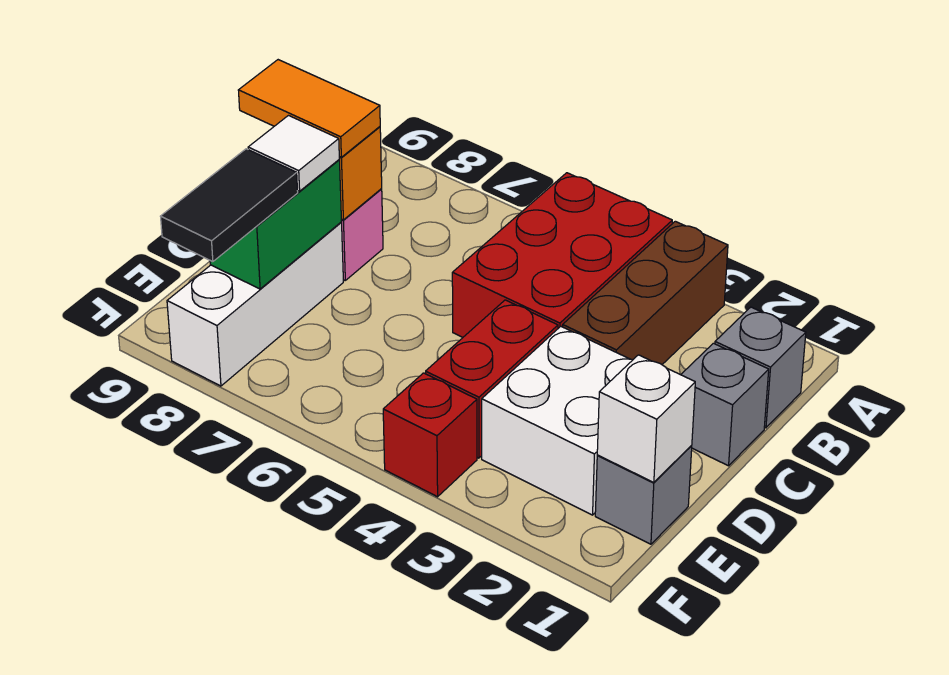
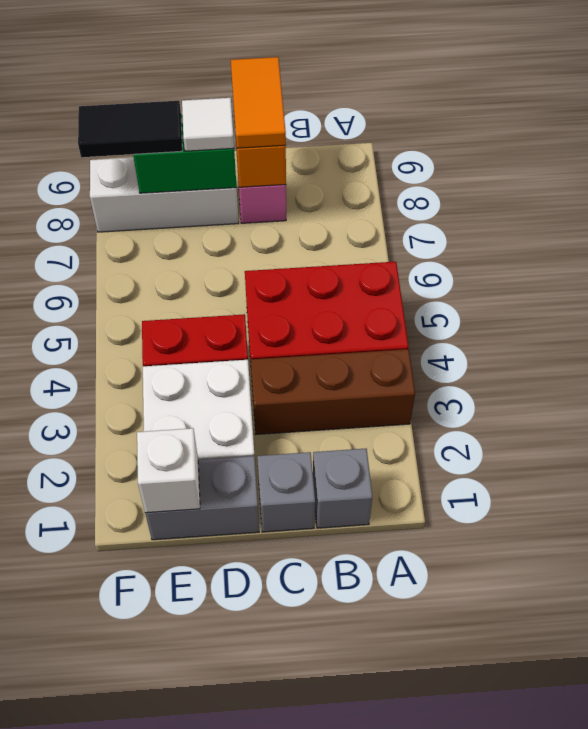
grey 1x1 brick [595,445,692,544] -> grey 1x2 brick [145,456,259,540]
red 1x1 brick [383,373,477,497] -> none

